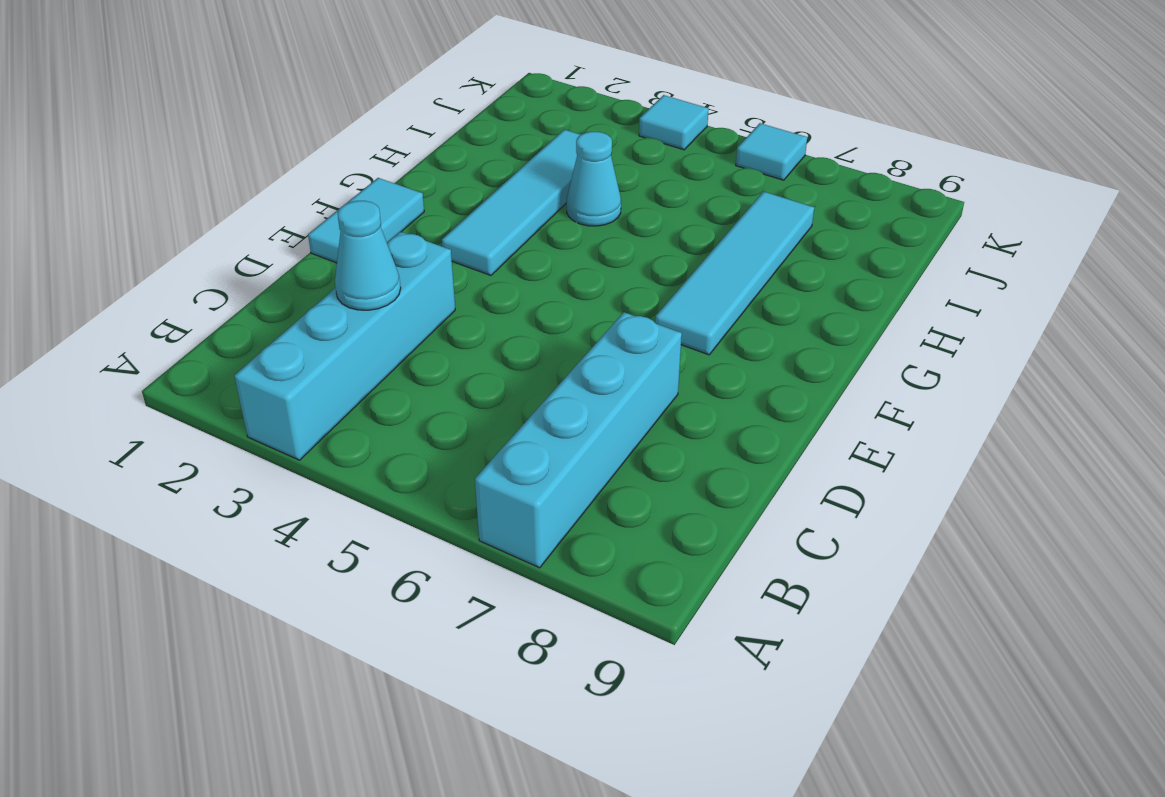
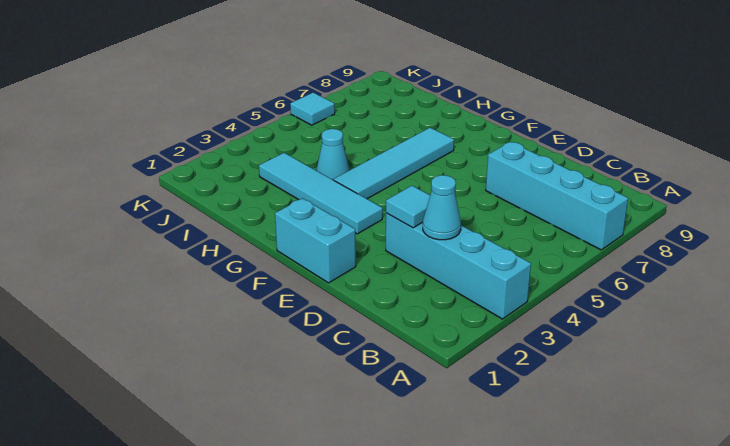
cyan 1x2 tile [308,178,424,263] -> cyan 1x2 brick [275,198,356,283]
cyan 1x4 tile [655,192,814,355] -> cyan 1x4 tile turned to [334,128,454,199]
cyan 1x1 tile [639,95,709,150] -> cyan 1x1 tile moved to [386,186,430,228]

